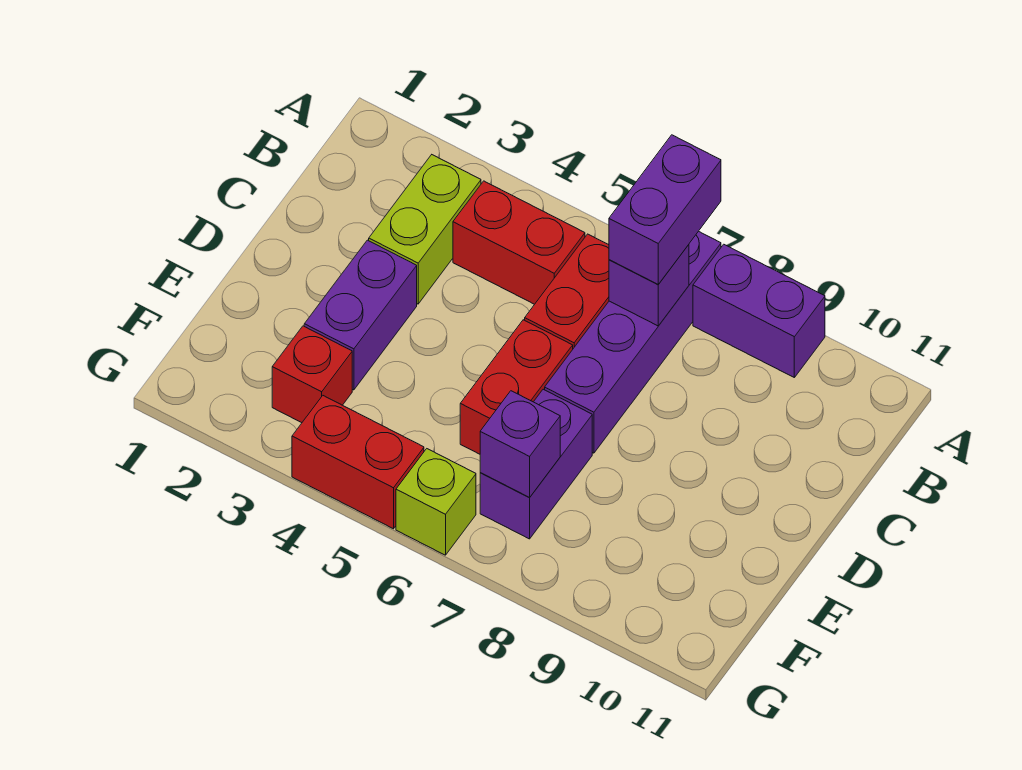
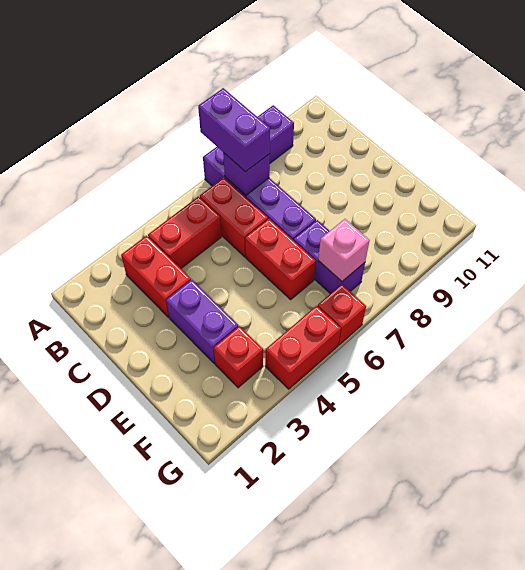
lime 1x2 brick [369,155,481,304] -> red 1x2 brick [121,236,191,317]
purple 1x1 brick [480,391,560,498] -> pink 1x1 brick [318,219,370,281]
lime 1x1 brick [396,449,476,555] -> red 1x1 brick [318,284,366,345]

